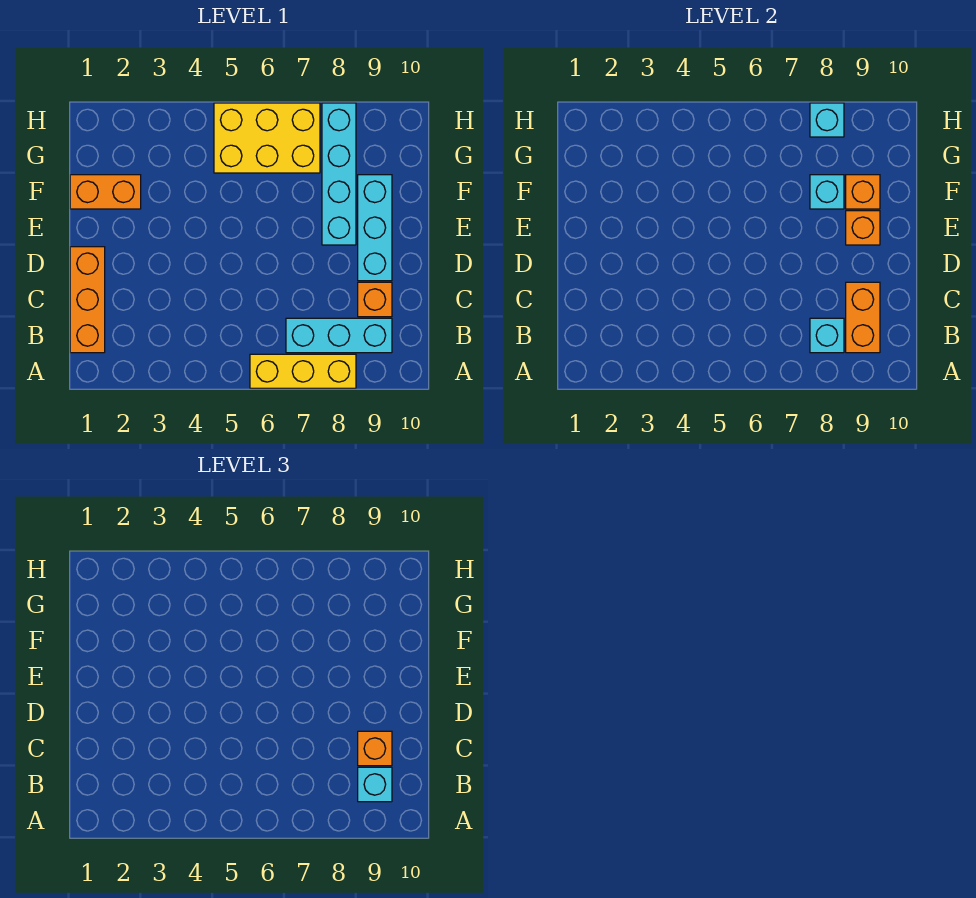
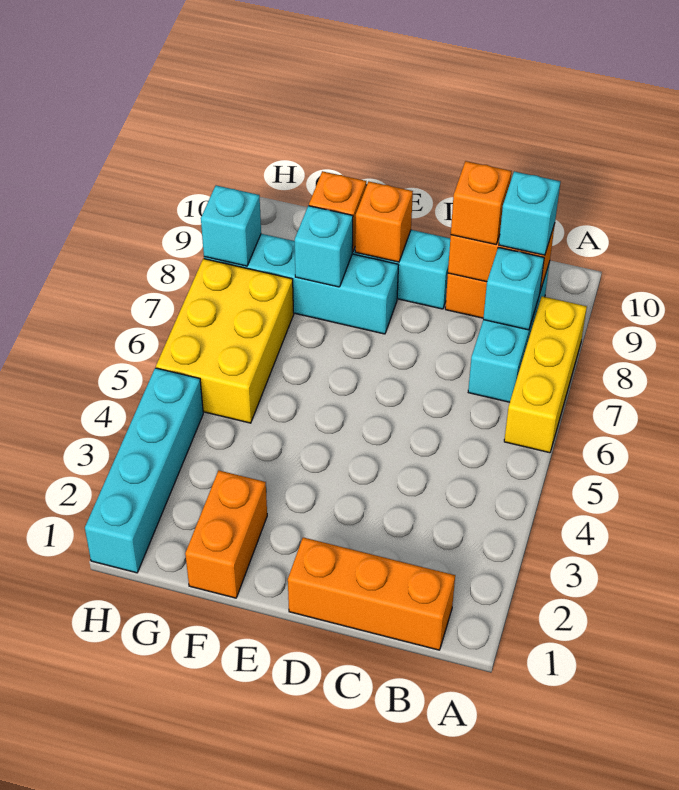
none -> cyan 1x4 brick [85,368,203,573]

